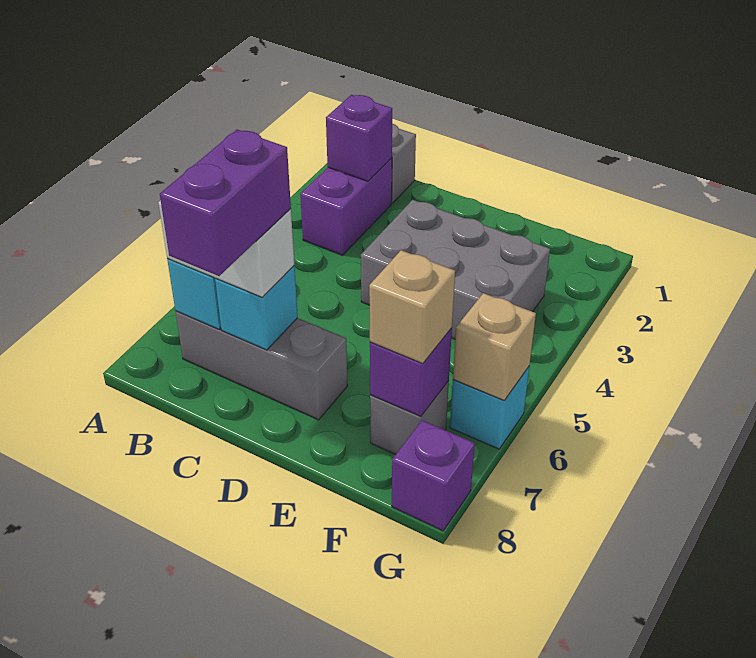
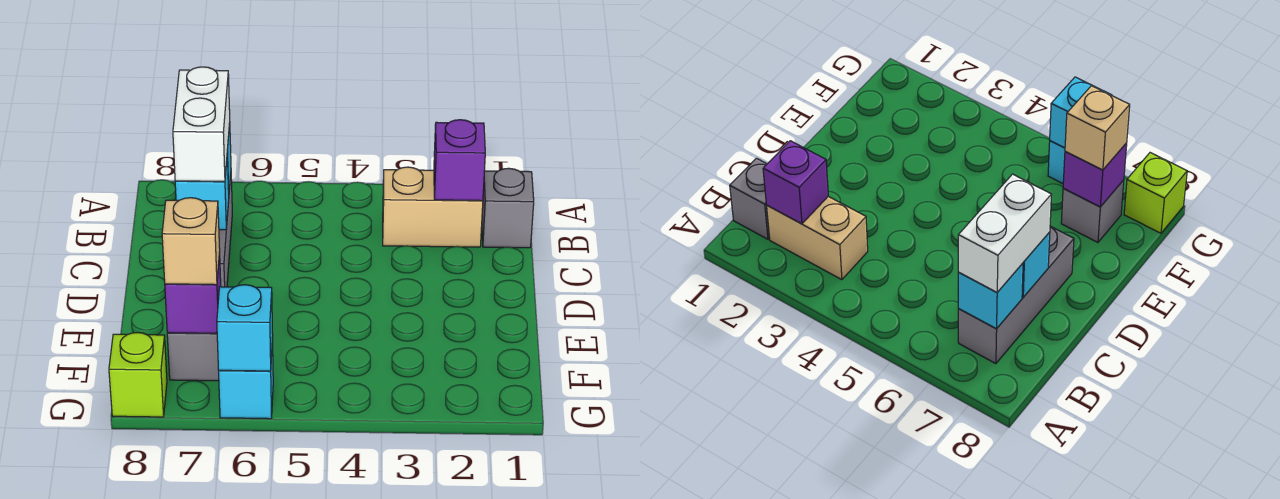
purple 1x2 brick [300,158,392,255] -> tan 1x2 brick [383,167,483,247]
purple 1x2 brick [160,130,291,276] -> none
grey 2x3 brick [361,200,550,339] -> none
tan 1x1 brick [453,293,536,401] -> cyan 1x1 brick [217,285,273,371]
purple 1x1 brick [392,420,475,531] -> lime 1x1 brick [109,332,167,417]

